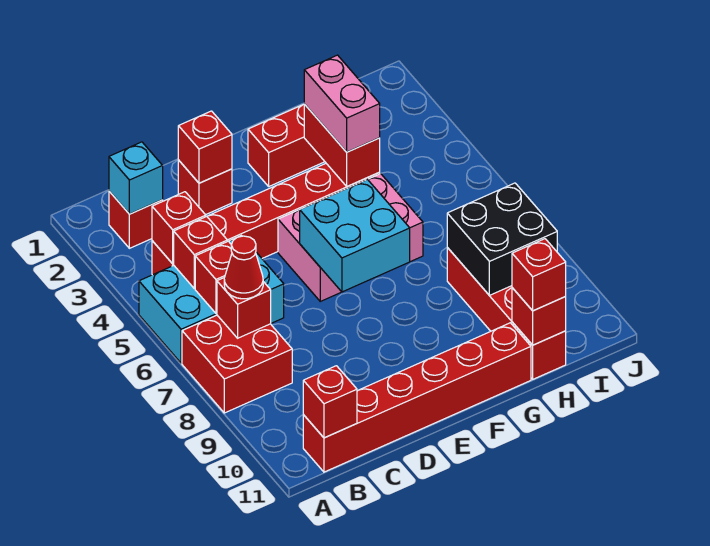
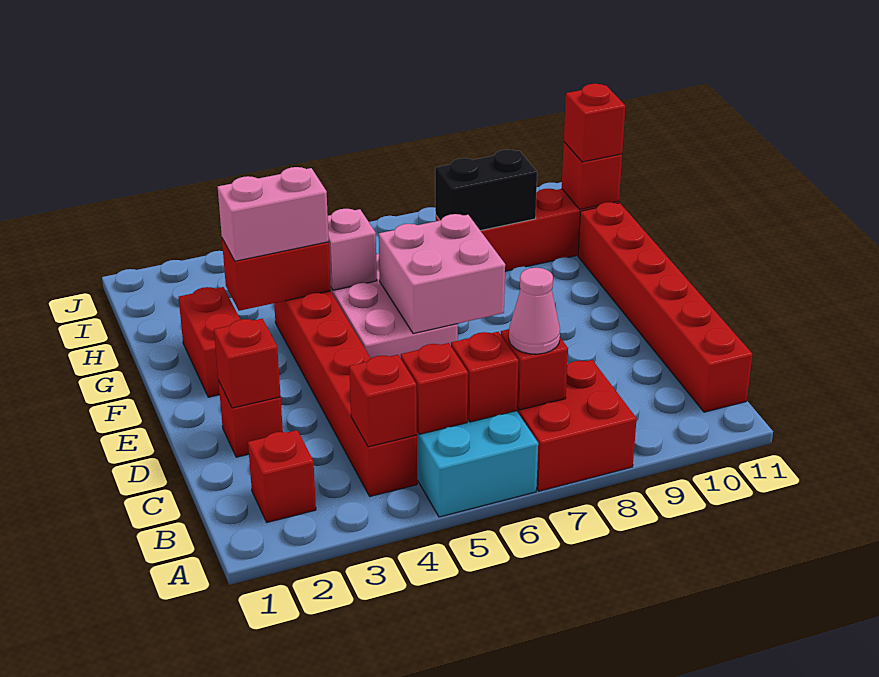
cyan 1x1 brick [109,142,163,214] -> none
red 1x1 cone [224,236,263,299] -> pink 1x1 cone [509,268,560,354]
red 1x1 brick [303,366,357,438] -> none
cyan 2x2 brick [300,179,410,292] -> pink 2x2 brick [379,214,505,334]
none -> pink 1x1 brick [328,209,377,290]
black 2x2 brick [447,183,557,295] -> black 1x2 brick [435,149,537,231]

